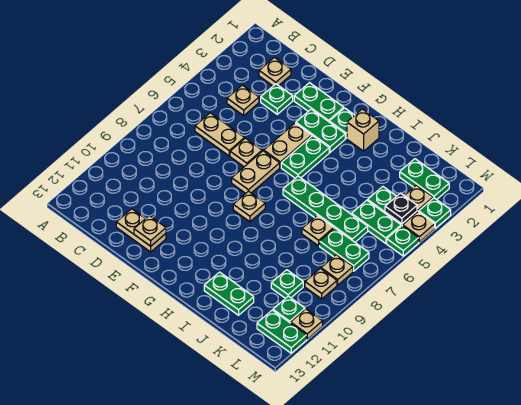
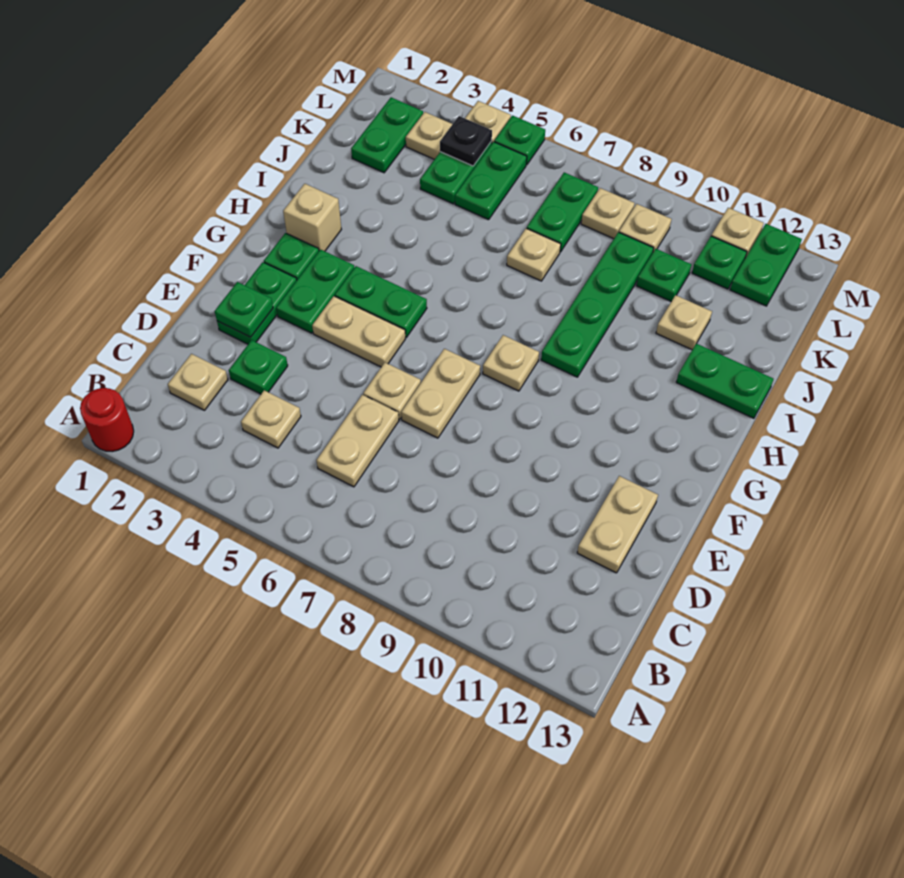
none -> red 1x1 round brick [80,388,134,452]
tan 1x1 plate [134,216,166,246] -> tan 1x1 plate moved to [656,295,712,350]
tan 1x2 plate [232,151,280,193] -> tan 1x2 plate turned to [401,349,480,438]
green 1x4 plate [283,176,368,242] -> green 1x4 plate moved to [541,232,654,377]
green 1x2 plate [204,272,254,315] -> green 1x2 plate turned to [676,343,773,418]
green 1x1 plate [419,198,451,228] -> green 1x1 plate moved to [215,282,273,337]

